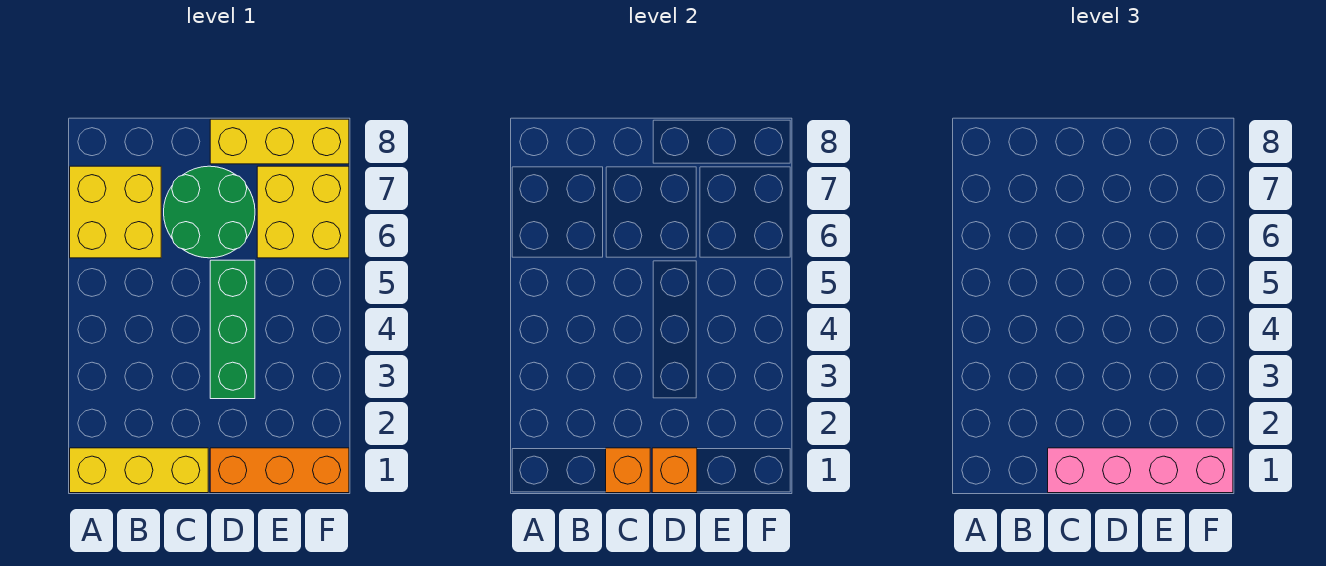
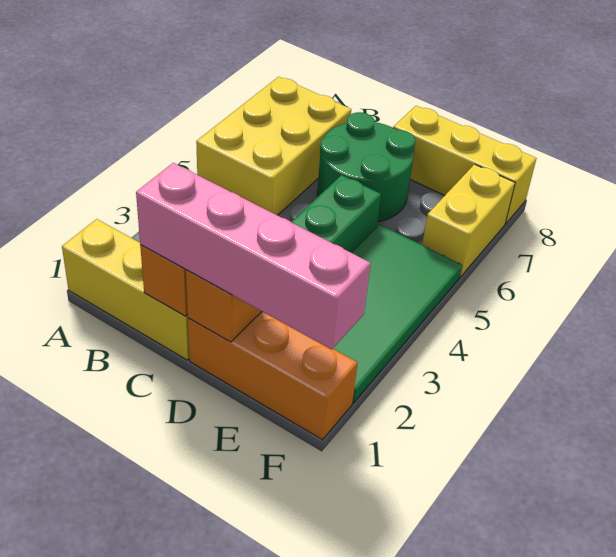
yellow 2x2 brick [70,166,161,258] -> yellow 2x3 brick [196,77,351,215]
none -> green 2x4 tile [333,224,462,403]
yellow 2x2 brick [257,166,349,258] -> yellow 1x2 brick [422,164,515,277]

